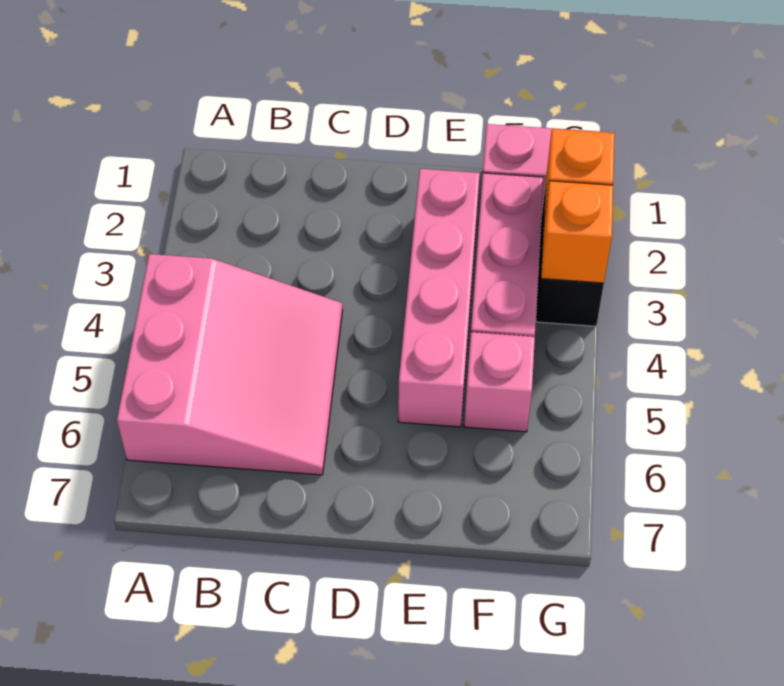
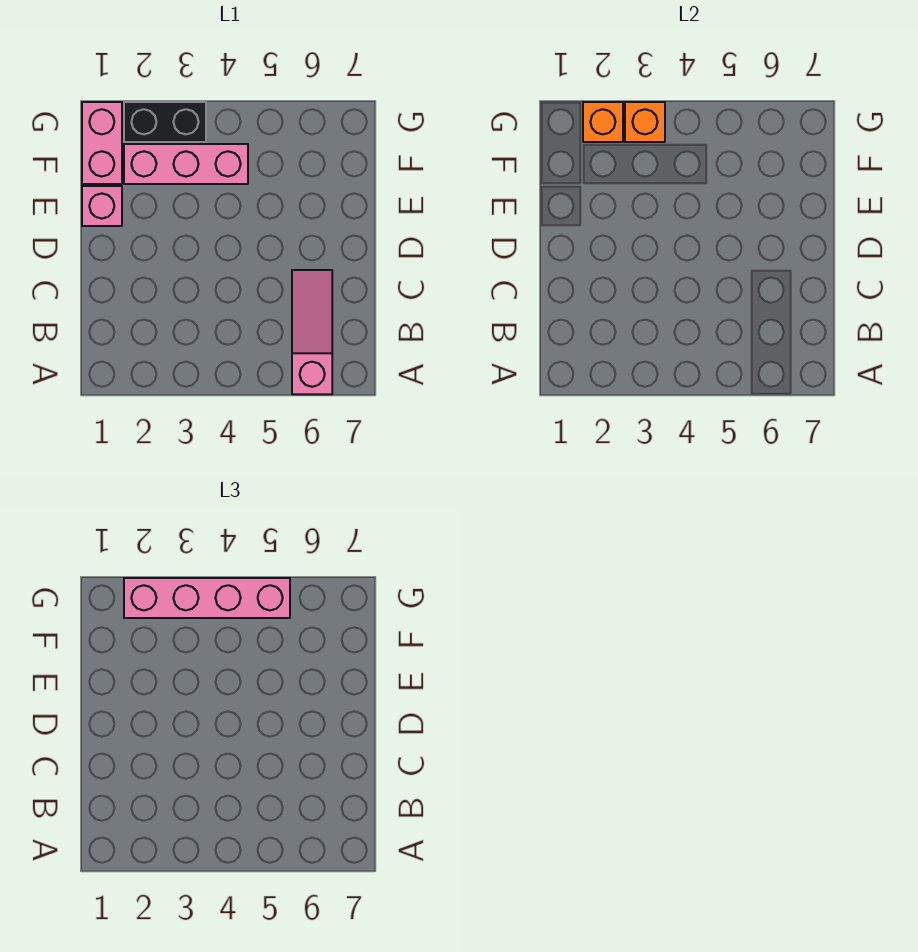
pink 3x3 slope [117,254,343,475] -> pink 1x3 slope [292,270,332,394]
pink 1x4 brick [398,169,480,427] -> pink 1x4 brick moved to [124,578,290,618]
pink 1x1 brick [464,332,535,432] -> pink 1x1 brick moved to [82,186,122,226]

